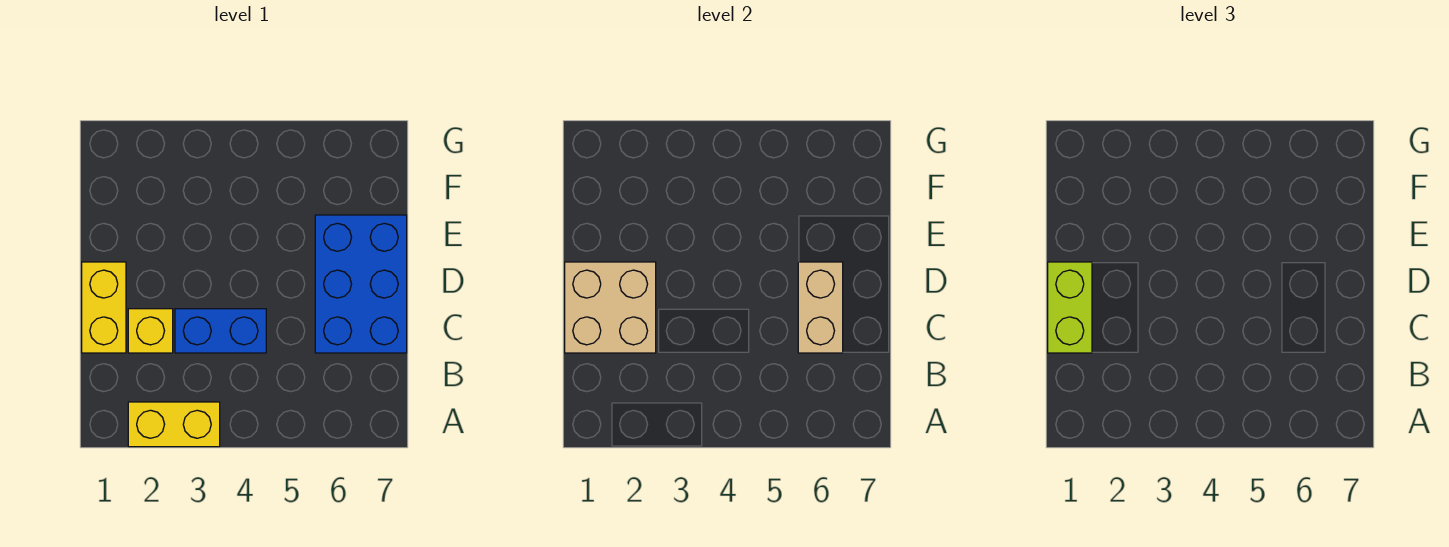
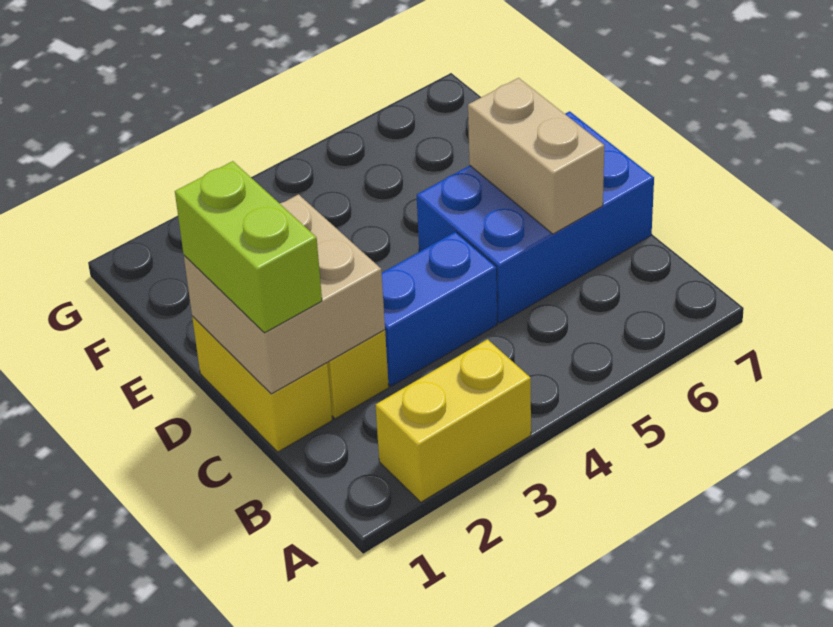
blue 2x3 brick [315,215,407,353] -> blue 2x3 brick turned to [417,111,654,323]

